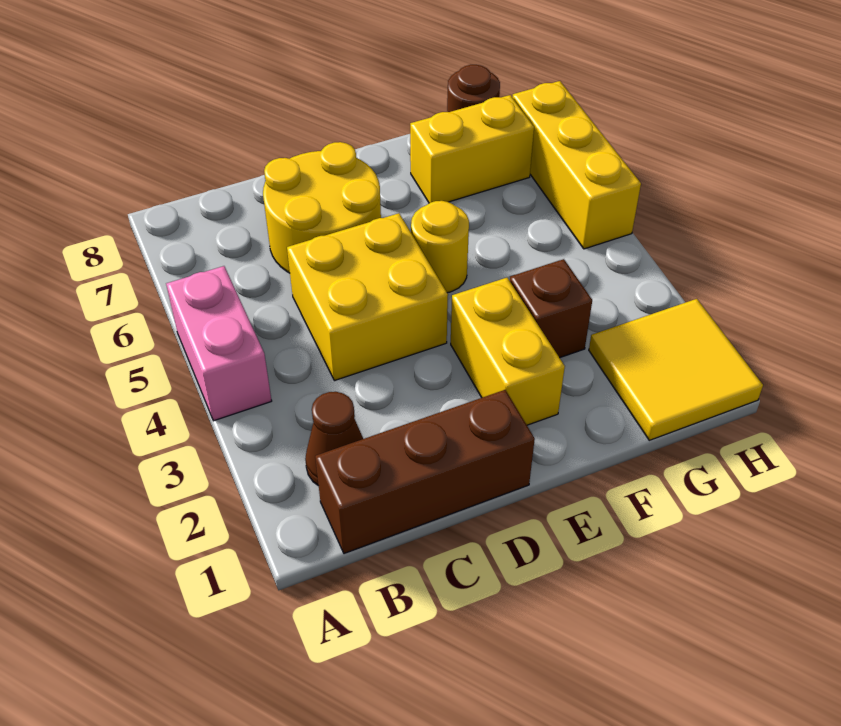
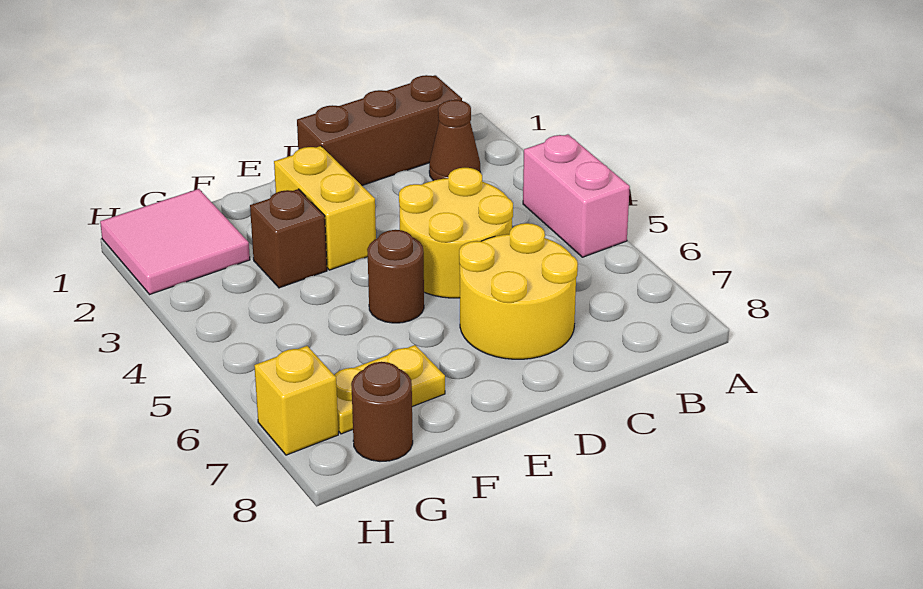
yellow 2x2 brick [287,213,448,381] -> yellow 2x2 round brick [399,168,513,298]
yellow 1x1 round brick [411,201,469,293] -> brown 1x1 round brick [367,230,424,323]
yellow 1x2 brick [410,95,534,203] -> yellow 1x2 plate [334,345,445,434]
yellow 2x2 tile [589,299,763,440] -> pink 2x2 tile [100,189,250,294]
yellow 1x3 brick [513,81,641,249] -> yellow 1x1 brick [254,346,338,455]

